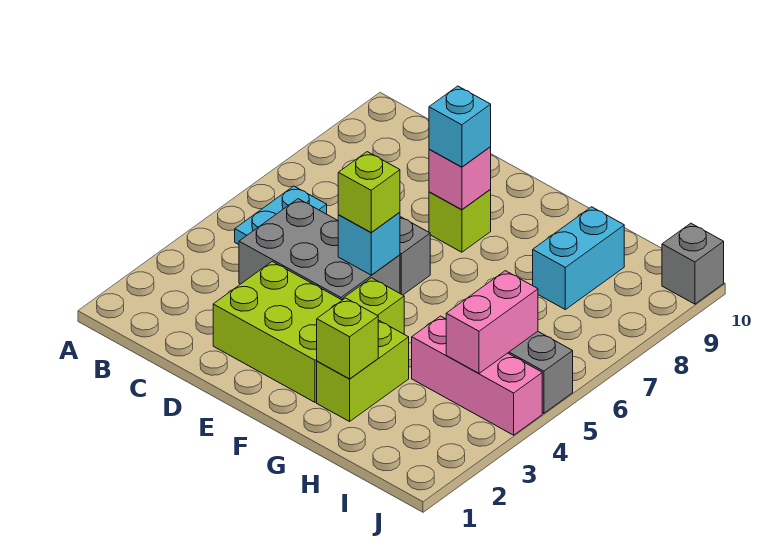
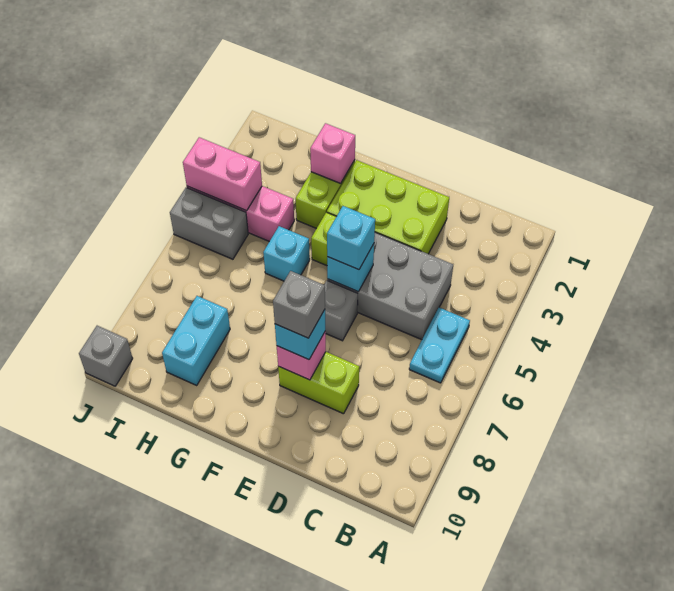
lime 1x1 brick [338,152,400,233] -> cyan 1x1 brick [327,206,375,270]
lime 1x1 brick [429,190,491,252] -> lime 1x2 brick [278,352,359,414]
none -> grey 1x1 brick [273,271,325,338]
lime 1x1 brick [317,298,378,379] -> pink 1x1 brick [310,123,355,184]
none -> cyan 1x1 brick [263,226,310,281]
pink 1x2 brick [446,271,538,373] -> pink 1x2 brick turned to [183,137,262,211]

